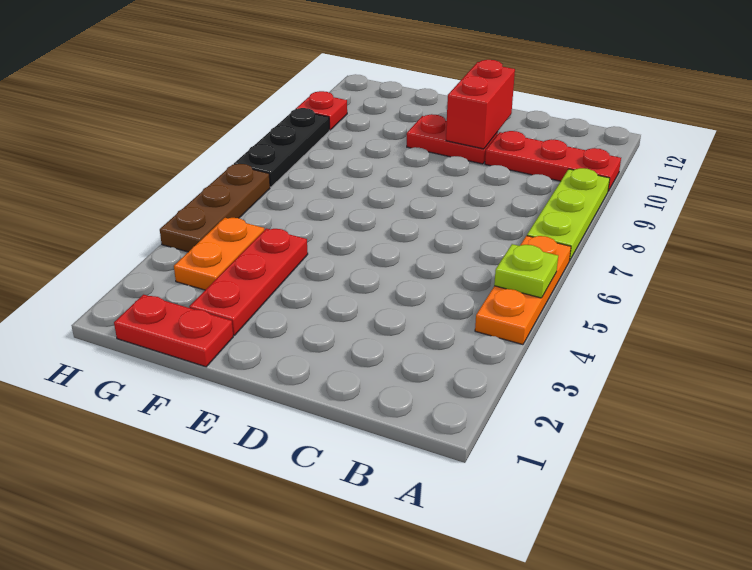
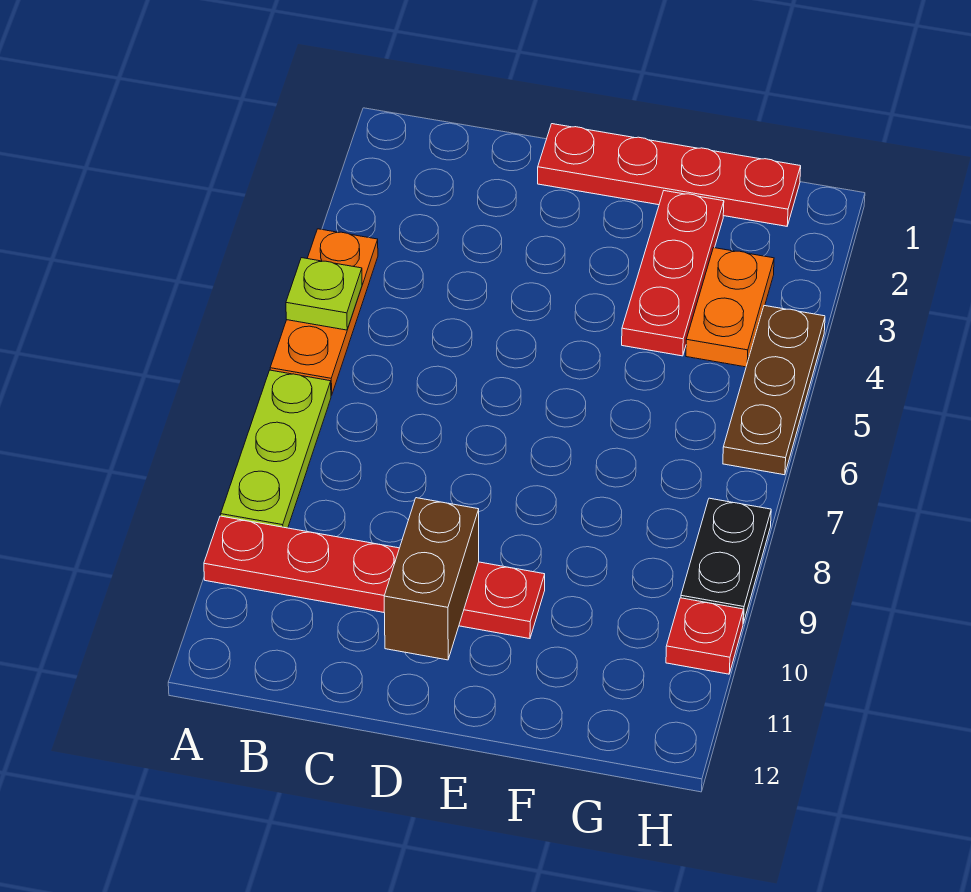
red 1x2 brick [446,60,515,149] -> brown 1x2 brick [384,498,479,660]
red 1x2 plate [114,295,233,367] -> red 1x4 plate [538,124,801,226]
black 1x3 plate [234,108,330,187] -> black 1x2 plate [681,498,771,623]

